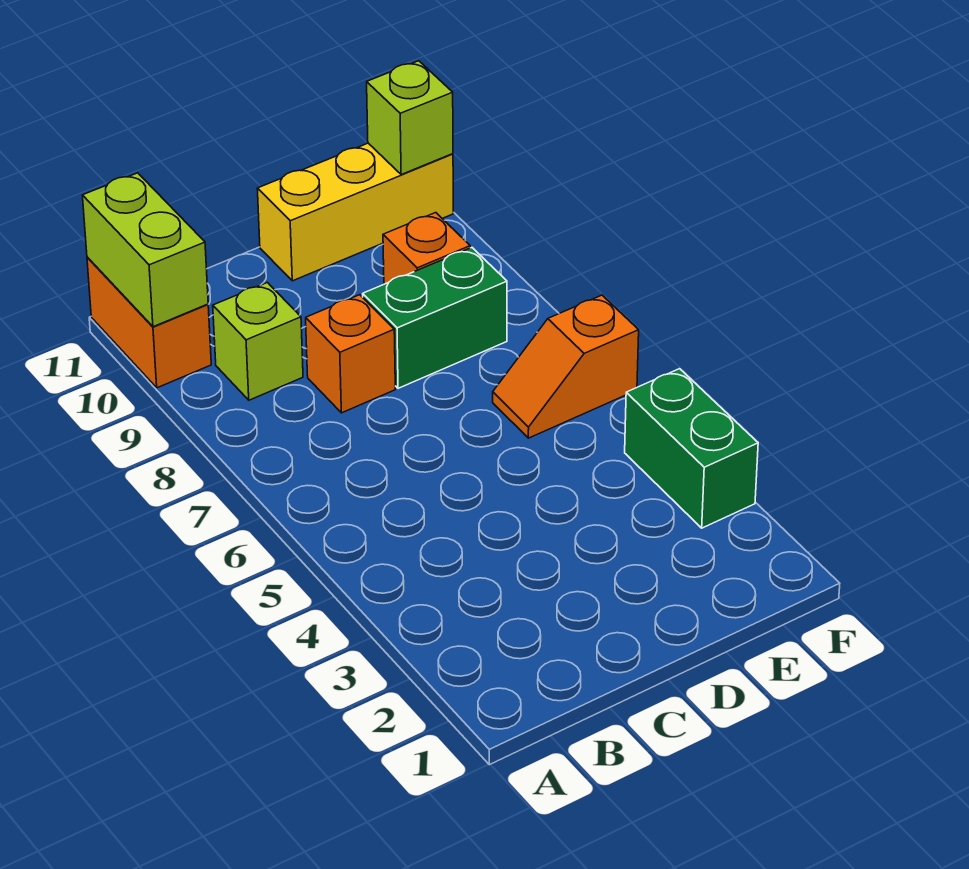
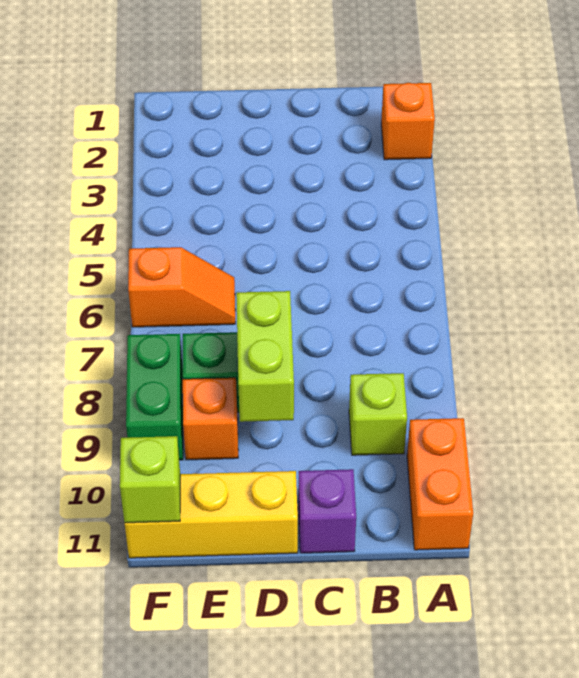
lime 1x2 brick [82,173,208,327] -> lime 1x2 brick moved to [236,291,294,422]
orange 1x1 brick [306,295,395,413] -> orange 1x1 brick moved to [381,83,435,160]
none -> purple 1x1 brick [298,469,356,553]
green 1x2 brick [625,369,758,528] -> green 1x2 brick moved to [126,334,183,460]

